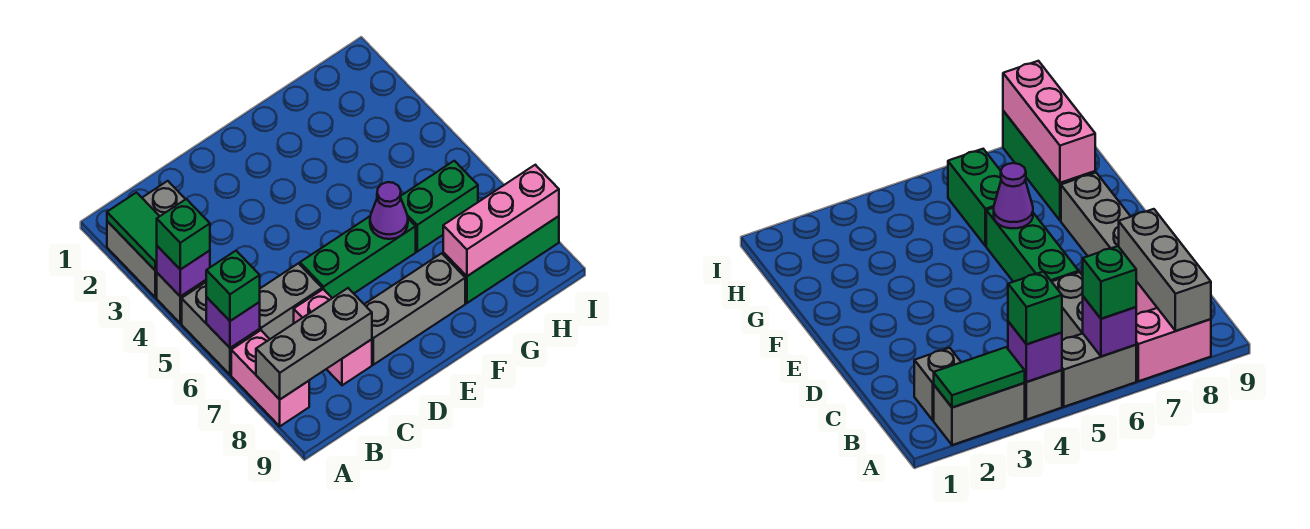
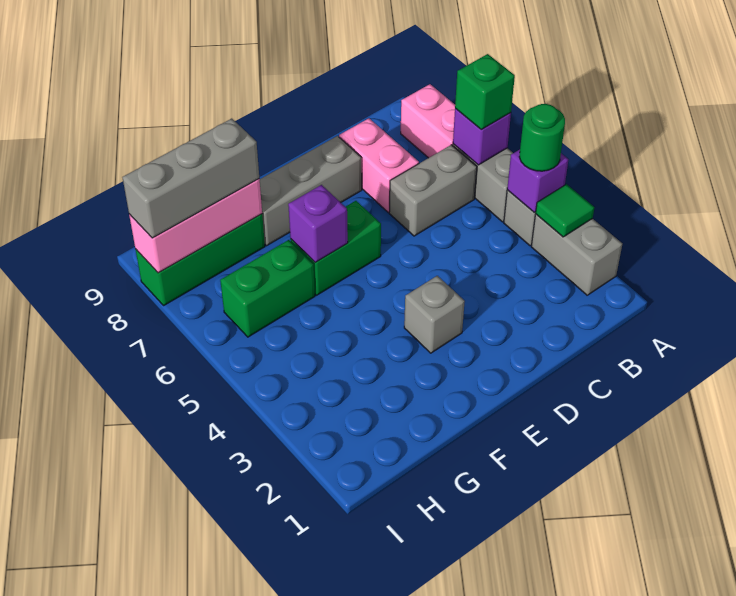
green 1x2 tile [107,193,160,271] -> green 1x1 tile [536,184,594,237]
green 1x1 brick [157,199,210,270] -> green 1x1 round brick [519,104,565,171]
grey 1x3 brick [256,288,372,399] -> grey 1x3 brick moved to [122,119,259,238]
grey 1x1 brick [142,181,185,216] -> grey 1x1 brick moved to [404,276,465,353]
green 1x3 brick [300,216,416,298] -> green 1x2 brick [290,201,381,295]
purple 1x1 cone [370,182,408,239] -> purple 1x1 brick [288,185,348,262]

